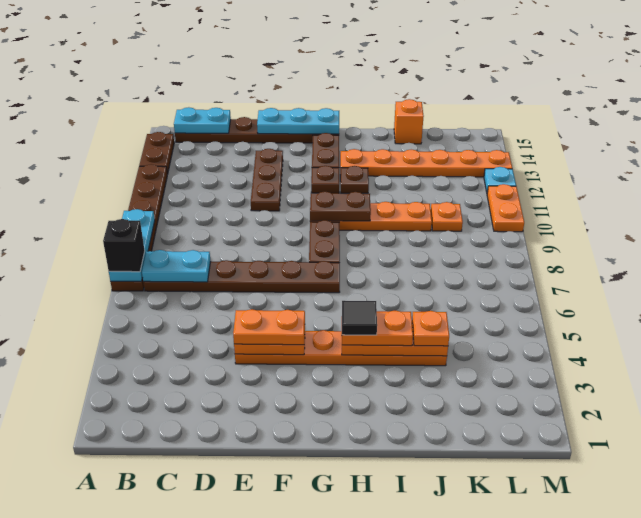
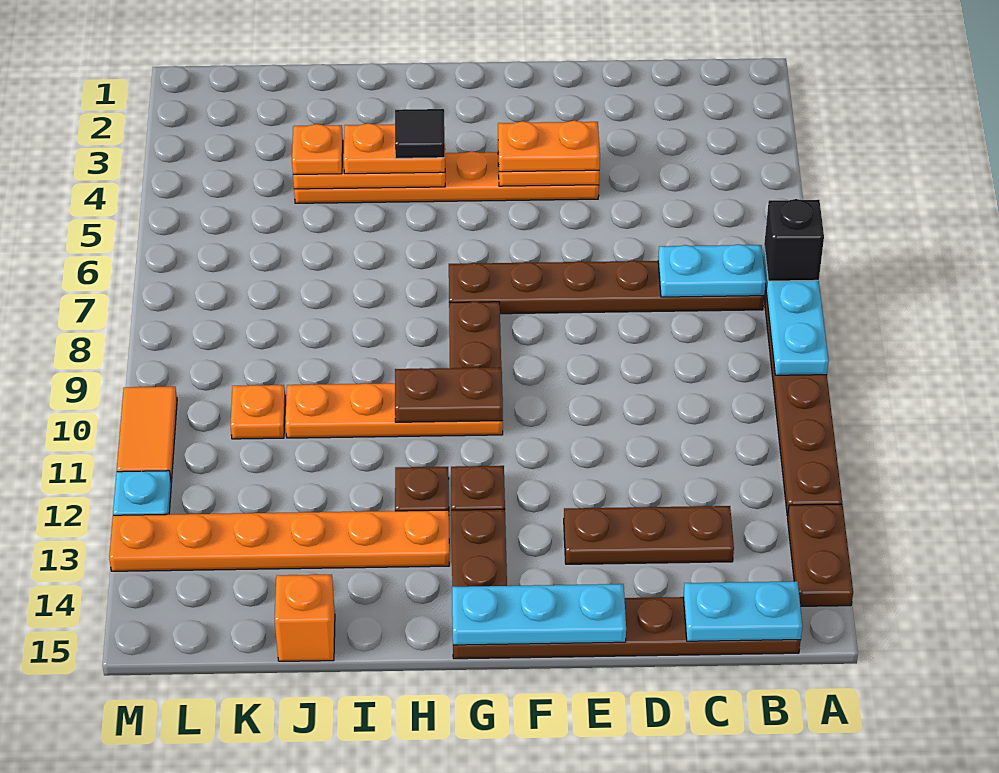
brown 1x3 plate [251,149,283,211] -> brown 1x3 plate turned to [564,506,734,564]
orange 1x2 plate [487,184,524,232] -> orange 1x2 tile [117,387,177,482]

